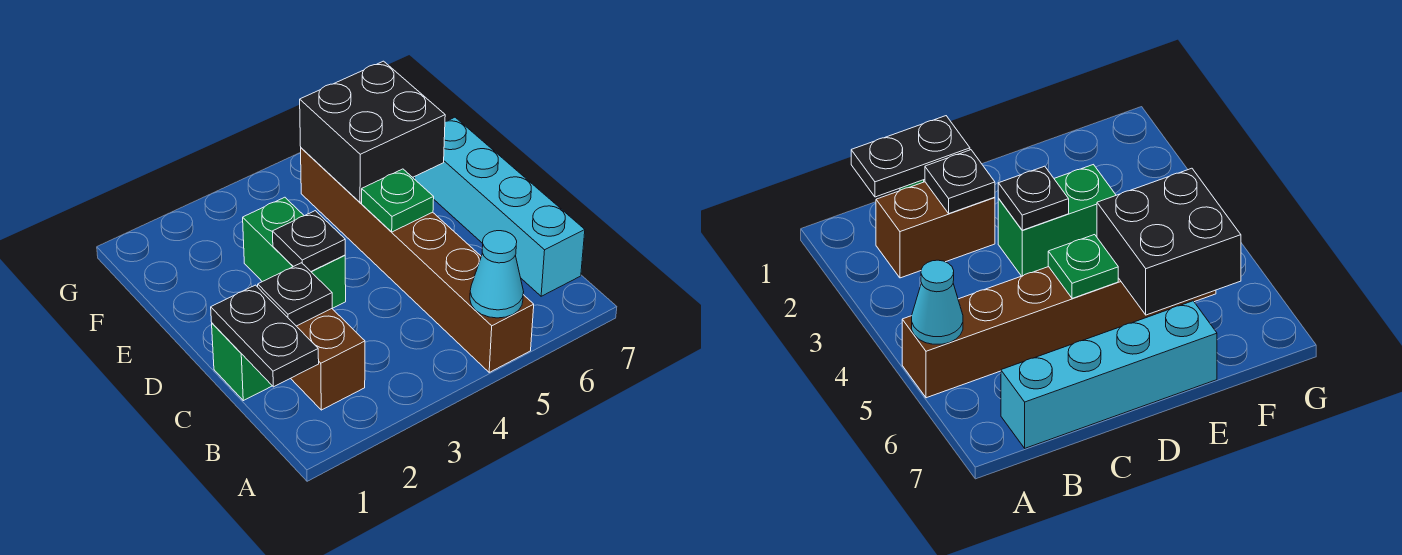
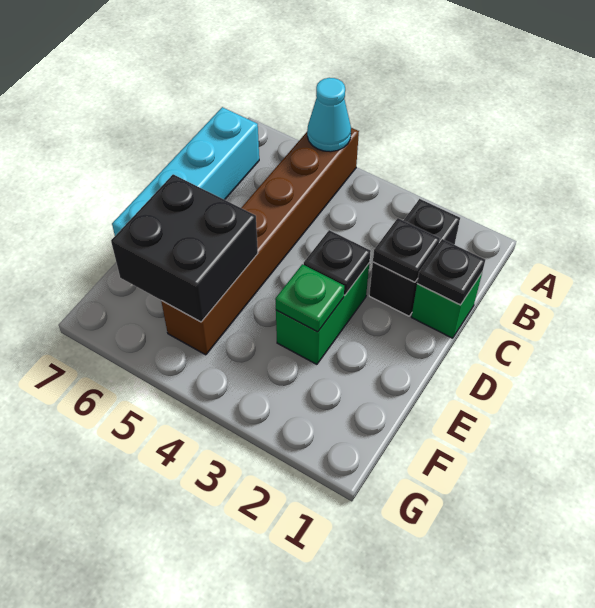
black 1x2 plate [211,285,319,387] -> black 1x1 plate [417,239,485,305]
brown 1x2 brick [291,309,365,410] -> black 1x2 brick [369,199,460,316]
green 1x1 plate [362,169,434,232] -> green 1x1 plate moved to [275,264,344,332]

